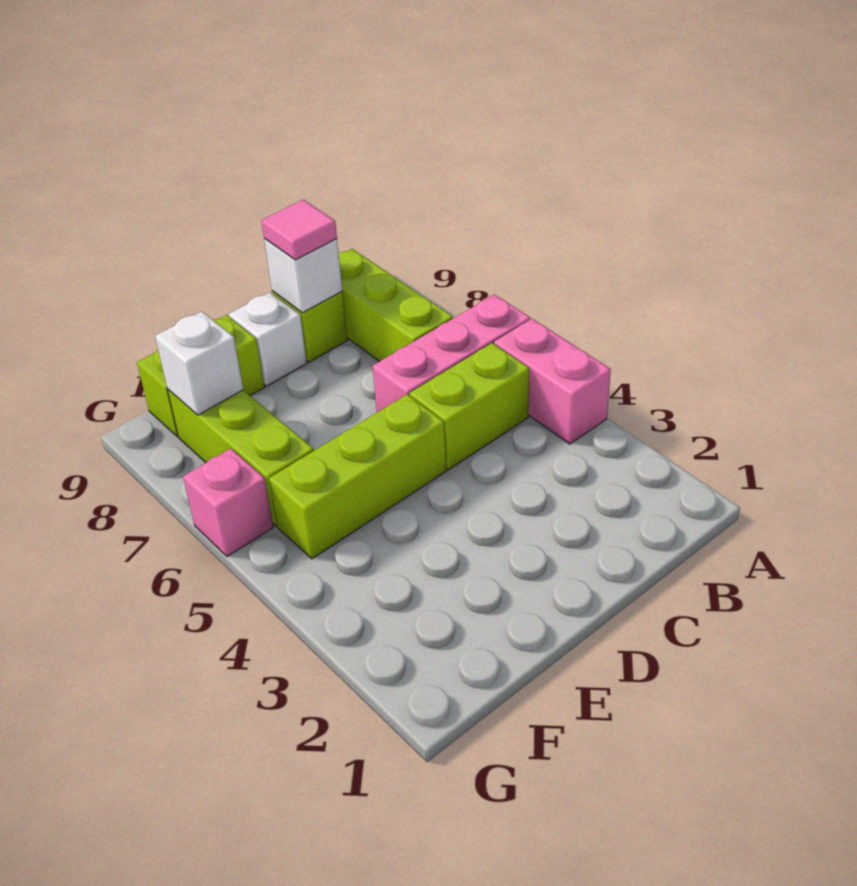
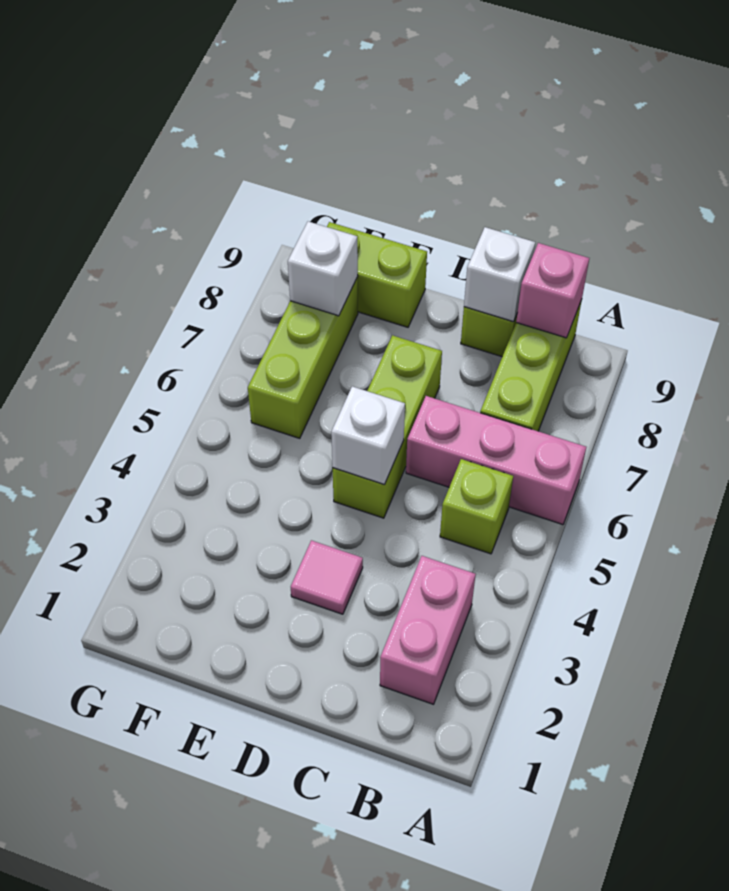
pink 1x2 brick [494,319,611,444] -> pink 1x2 brick moved to [380,556,476,704]
lime 1x2 brick [409,343,529,470] -> lime 1x1 brick [440,459,513,554]
pink 1x1 tile [261,200,337,260] -> pink 1x1 tile moved to [291,540,363,614]
lime 1x3 brick [269,394,446,559] -> lime 1x3 brick turned to [333,335,442,518]
white 1x1 brick [229,292,307,386] -> white 1x1 brick moved to [331,386,405,485]
pink 1x1 brick [183,449,273,557] -> pink 1x1 brick moved to [516,243,589,338]

